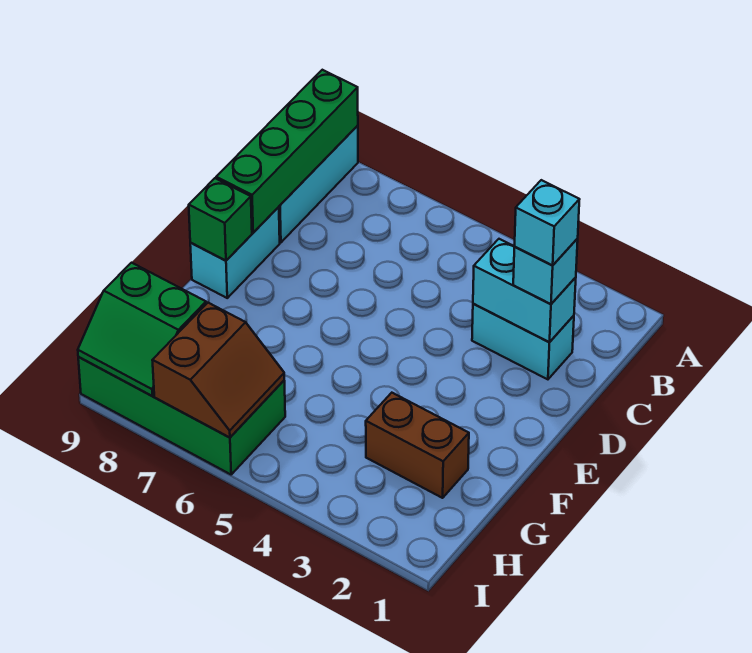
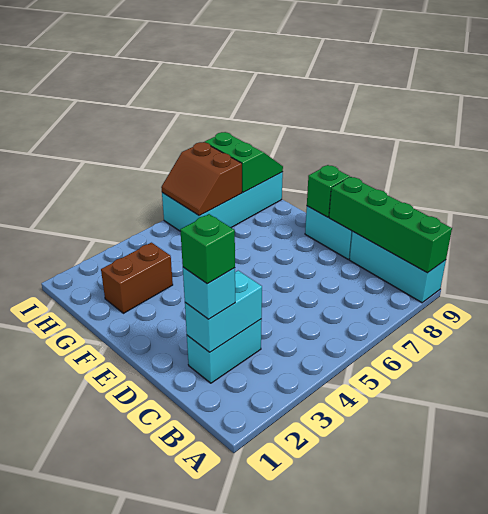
cyan 1x1 brick [515,180,580,266] -> green 1x1 brick [180,214,235,284]
green 2x4 brick [78,357,285,474] -> cyan 2x4 brick [162,172,283,231]
green 2x2 slope [78,263,206,396] -> green 2x2 slope turned to [205,132,283,192]

